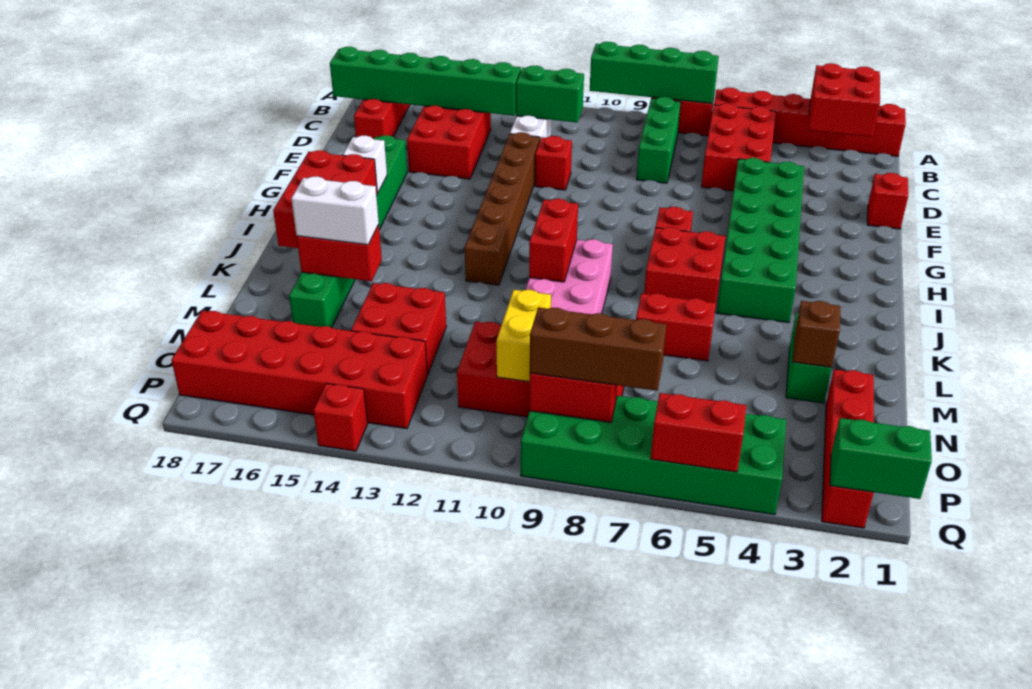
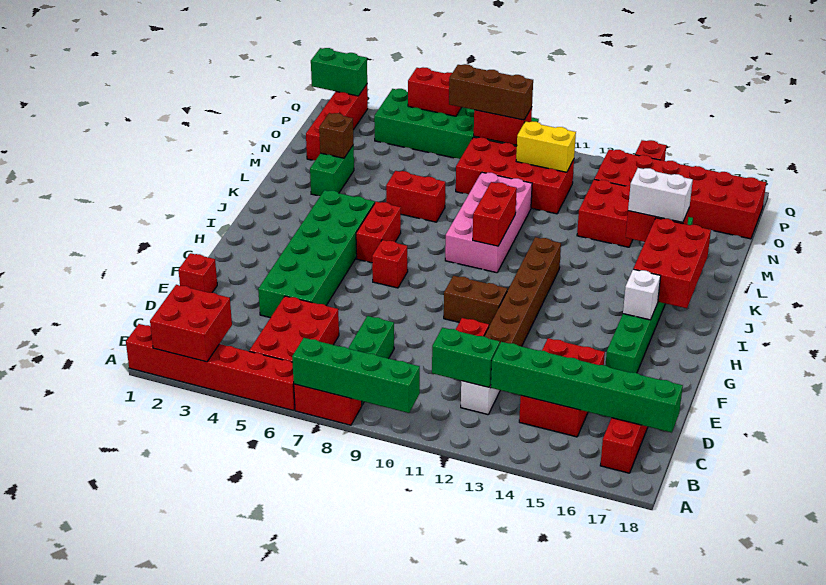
none -> brown 1x2 brick [444,276,508,326]
red 2x2 brick [644,227,725,309] -> red 1x2 brick [356,202,401,263]
yellow 1x2 brick [497,290,551,382] -> yellow 1x2 brick turned to [516,121,576,172]

